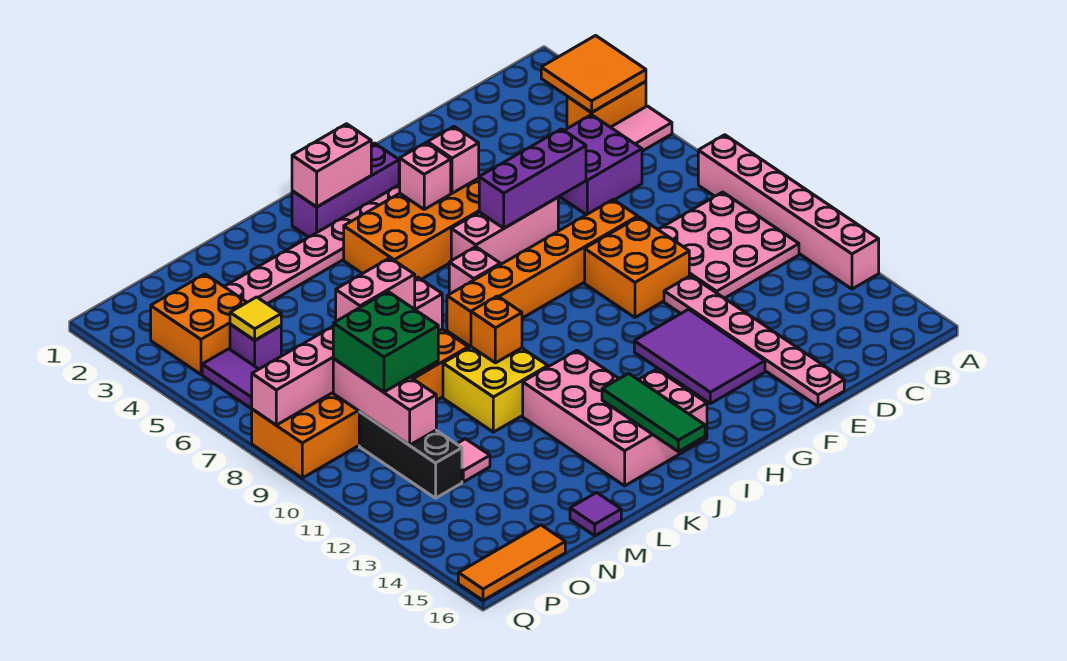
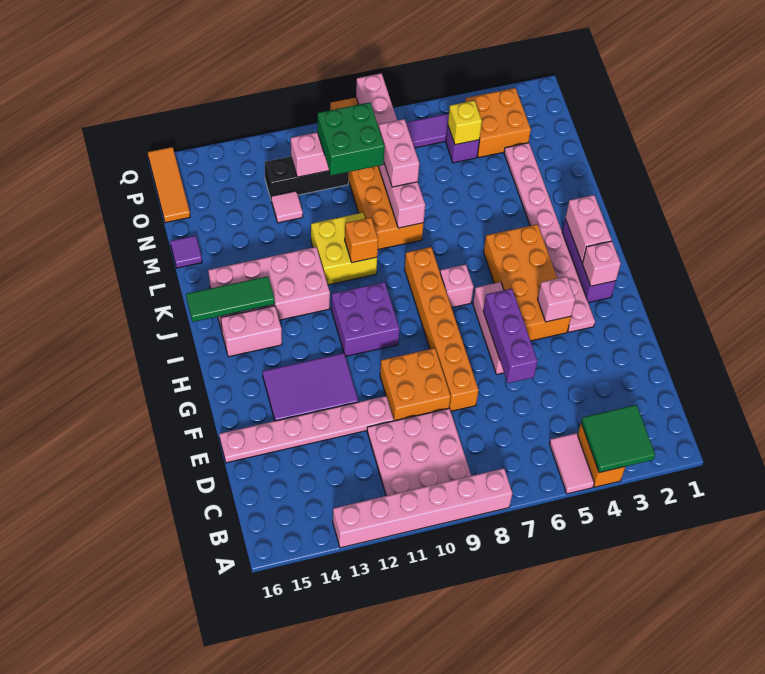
orange 2x2 tile [541,36,646,113] -> green 2x2 tile [581,405,655,473]
purple 2x2 brick [559,115,642,215] -> purple 2x2 brick moved to [331,282,399,357]
pink 1x1 brick [400,143,451,209] -> pink 1x1 brick moved to [582,241,621,286]
yellow 1x1 tile [230,297,281,340] -> yellow 1x1 brick [448,100,482,145]

